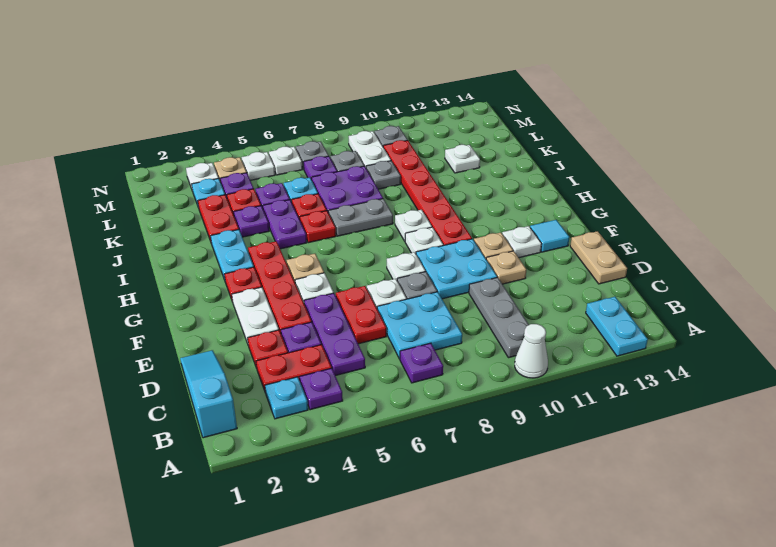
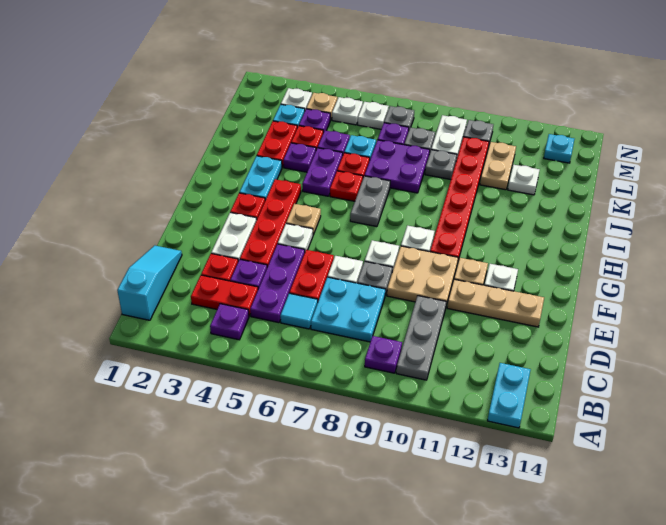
white 1x1 cone [515,324,548,378] -> none
cyan 1x1 plate [265,377,308,419] -> cyan 1x1 plate moved to [544,134,574,163]
purple 1x1 plate [400,343,443,383] -> purple 1x1 plate moved to [365,336,402,373]
tan 1x2 plate [570,231,627,284] -> tan 1x2 plate moved to [480,142,516,190]
cyan 2x2 plate [416,239,497,299] -> tan 2x2 plate [387,246,458,306]
tan 1x1 plate [486,251,527,284] -> tan 1x3 plate [447,279,544,327]
cyan 1x1 tile [530,220,569,252] -> cyan 1x1 tile moved to [280,293,318,329]
white 1x1 plate [395,210,432,241] -> none
grey 1x2 plate [328,199,393,236] -> grey 1x2 plate turned to [350,176,390,227]

